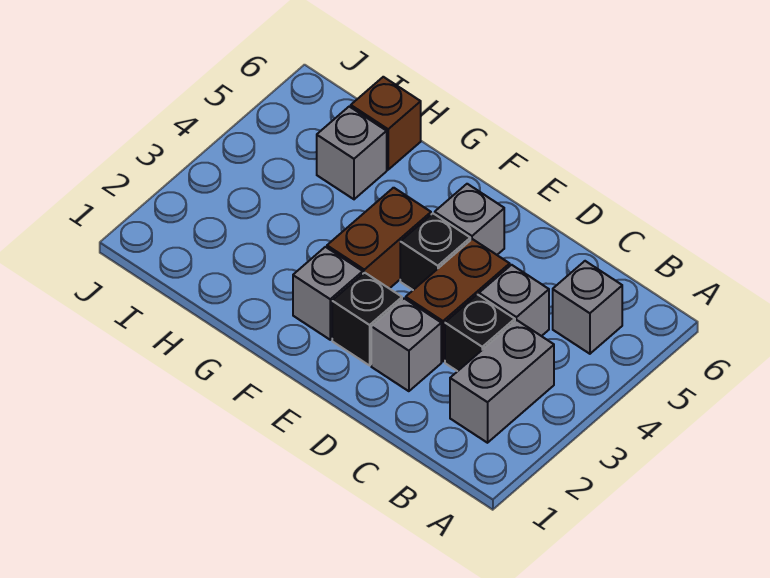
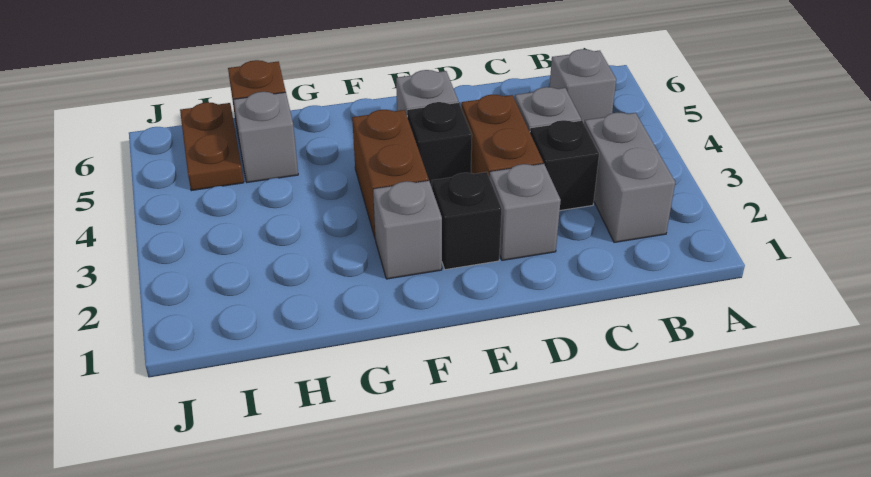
none -> brown 1x2 plate [180,102,244,191]

